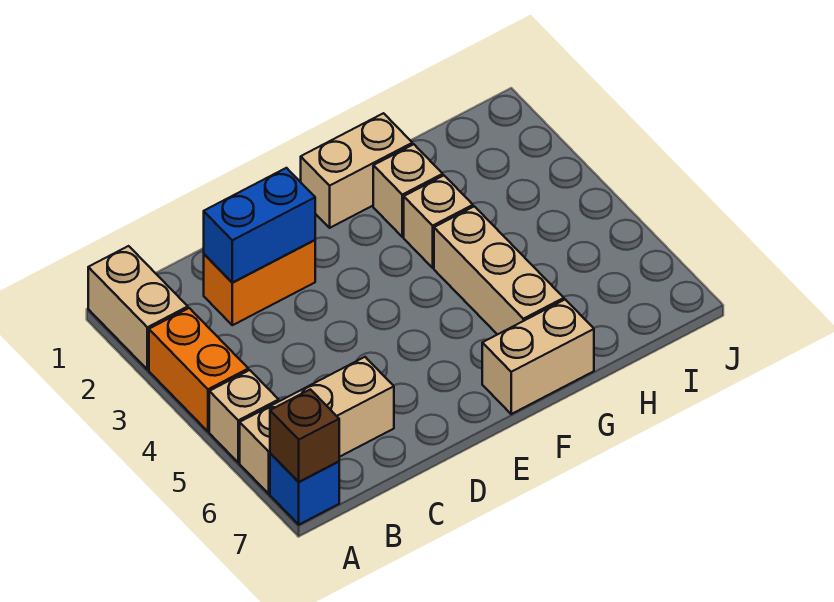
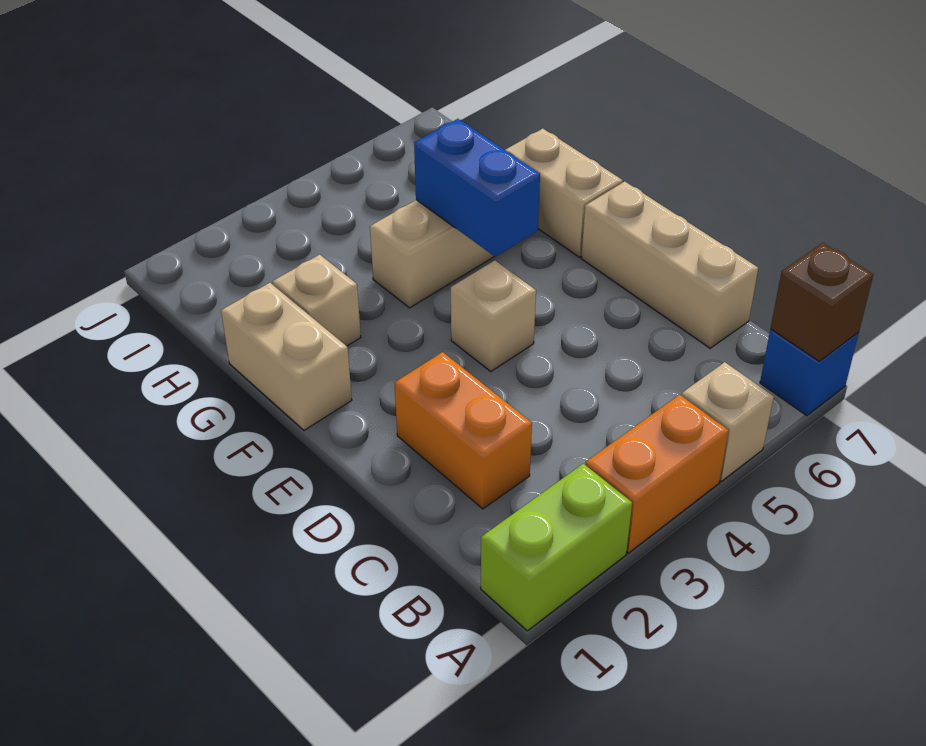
tan 1x2 brick [88,246,188,370] -> lime 1x2 brick [481,464,632,631]
tan 1x3 brick [240,357,394,494] -> tan 1x3 brick moved to [581,181,758,348]
blue 1x2 brick [204,168,315,283] -> blue 1x2 brick moved to [414,119,540,257]
tan 1x1 brick [404,176,473,268] -> tan 1x1 brick moved to [451,260,536,371]

